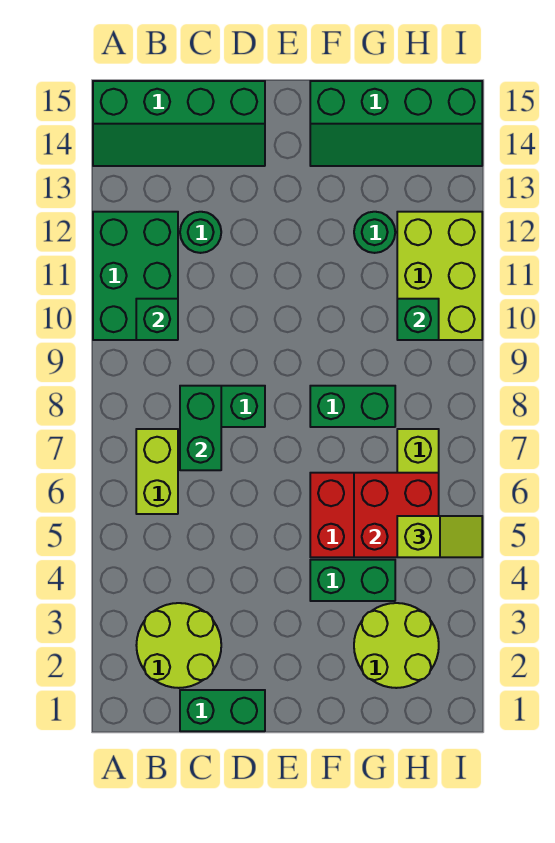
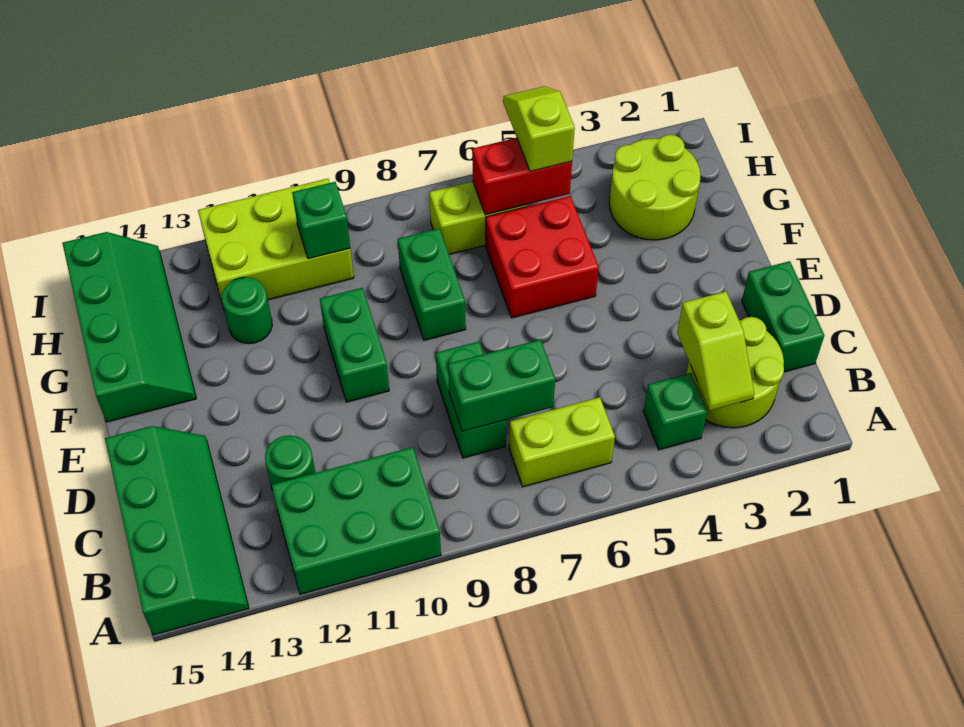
none -> lime 1x2 slope [677,292,754,410]
green 1x1 brick [136,299,178,340] -> green 1x1 brick moved to [644,373,707,450]
green 1x2 brick [310,560,395,601] -> green 1x2 brick moved to [320,288,389,402]
red 2x2 brick [354,473,439,557] -> red 1x2 brick [472,138,572,215]

